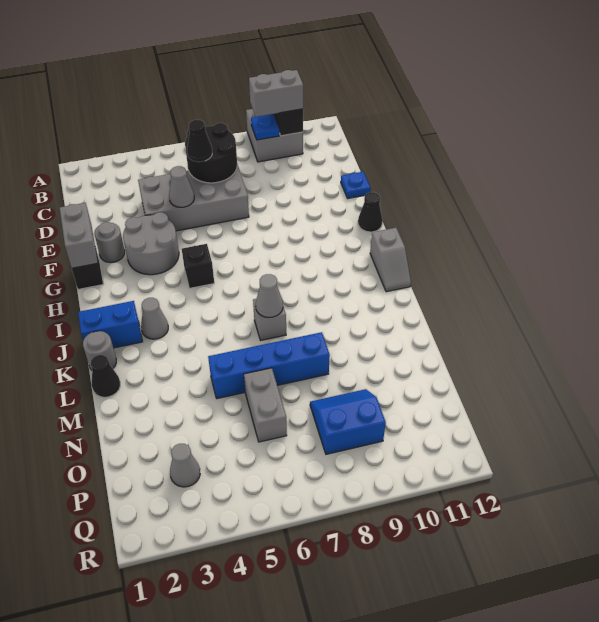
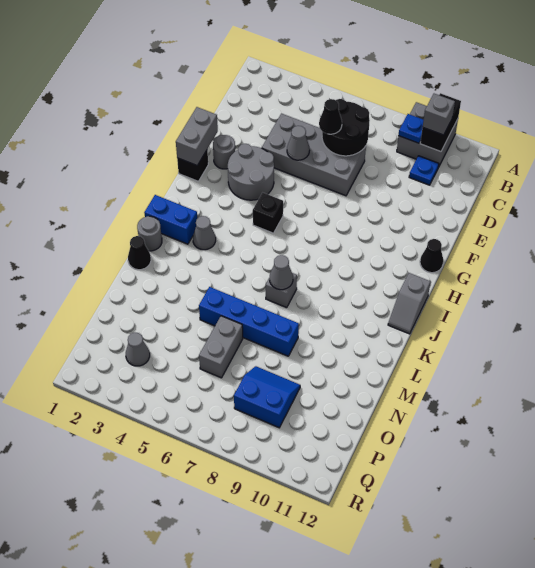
grey 1x2 brick [249,70,303,117] -> grey 1x1 brick [423,94,455,135]
blue 1x1 plate [341,172,371,198] -> blue 1x1 plate moved to [409,156,439,185]

